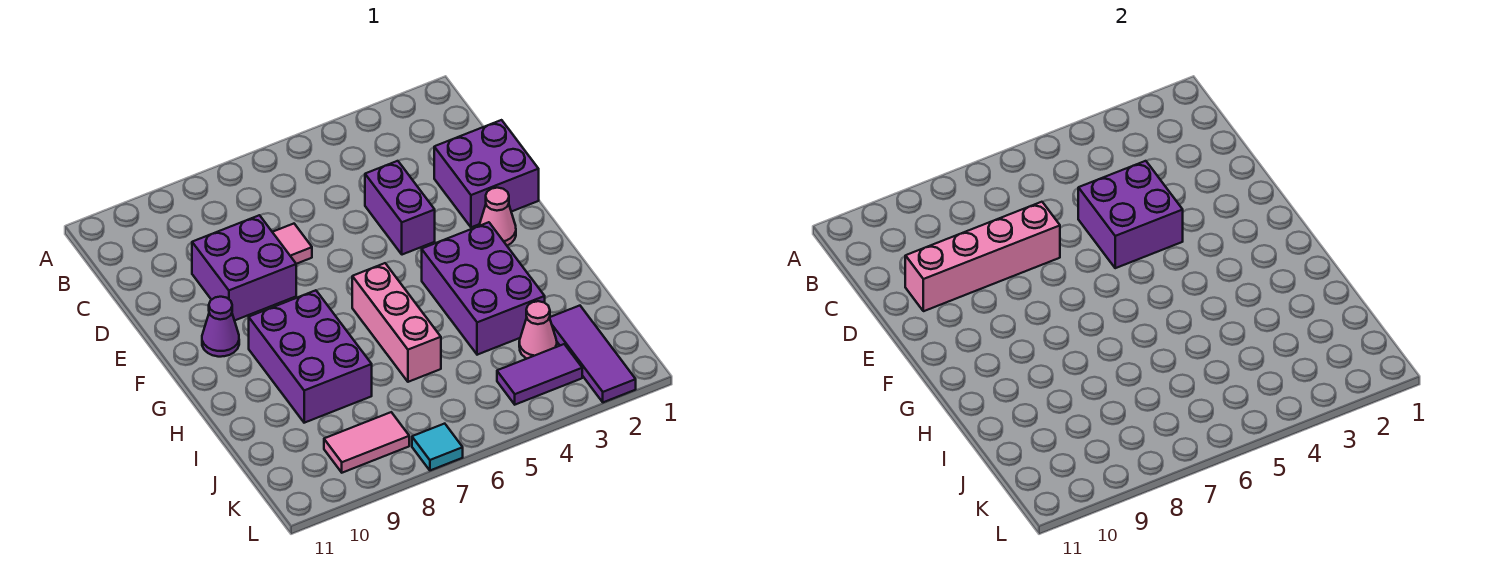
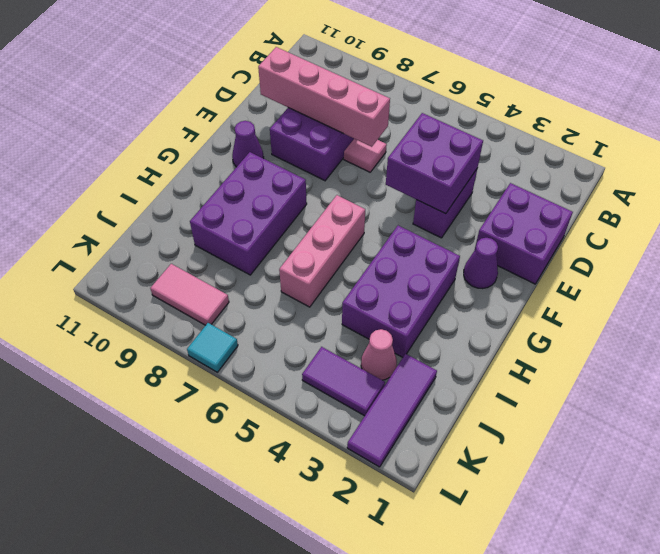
pink 1x1 cone [479,188,516,245] -> purple 1x1 cone [464,238,498,289]

